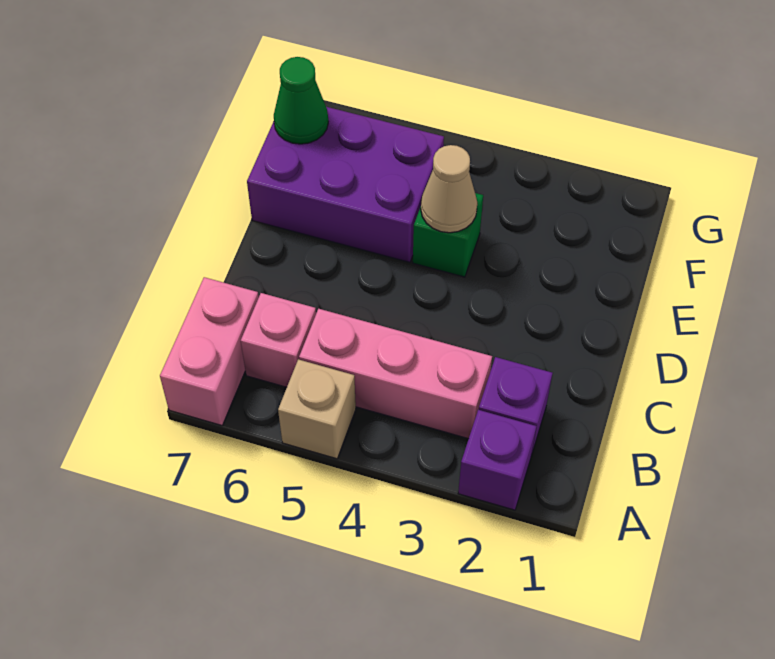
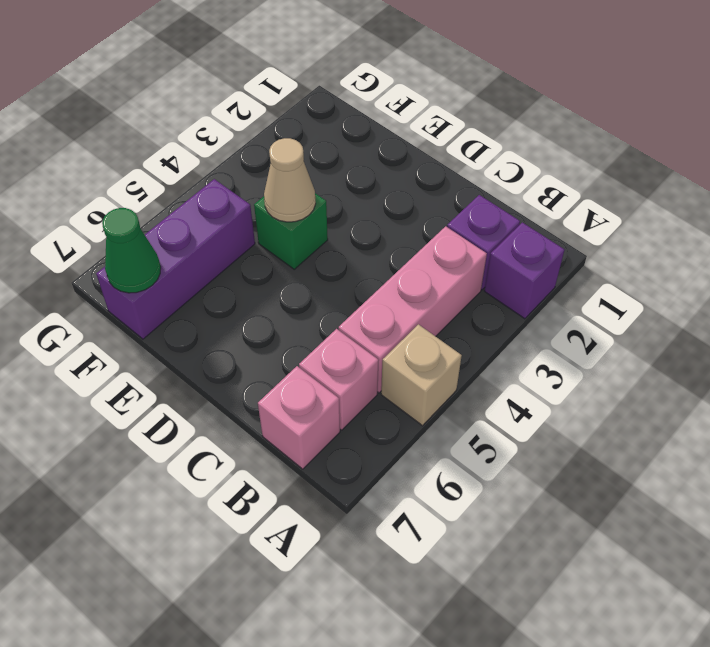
pink 1x2 brick [160,277,259,426] -> pink 1x1 brick [258,366,340,469]
purple 2x3 brick [247,107,444,262] -> purple 1x3 brick [96,179,255,339]

